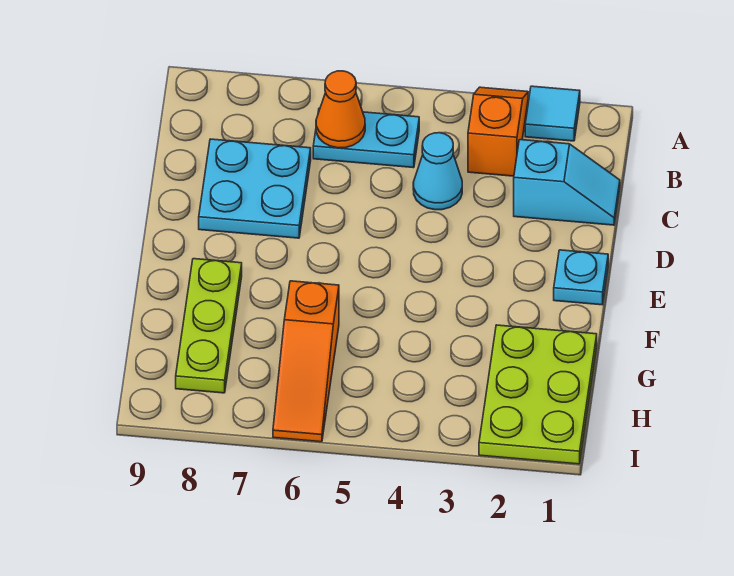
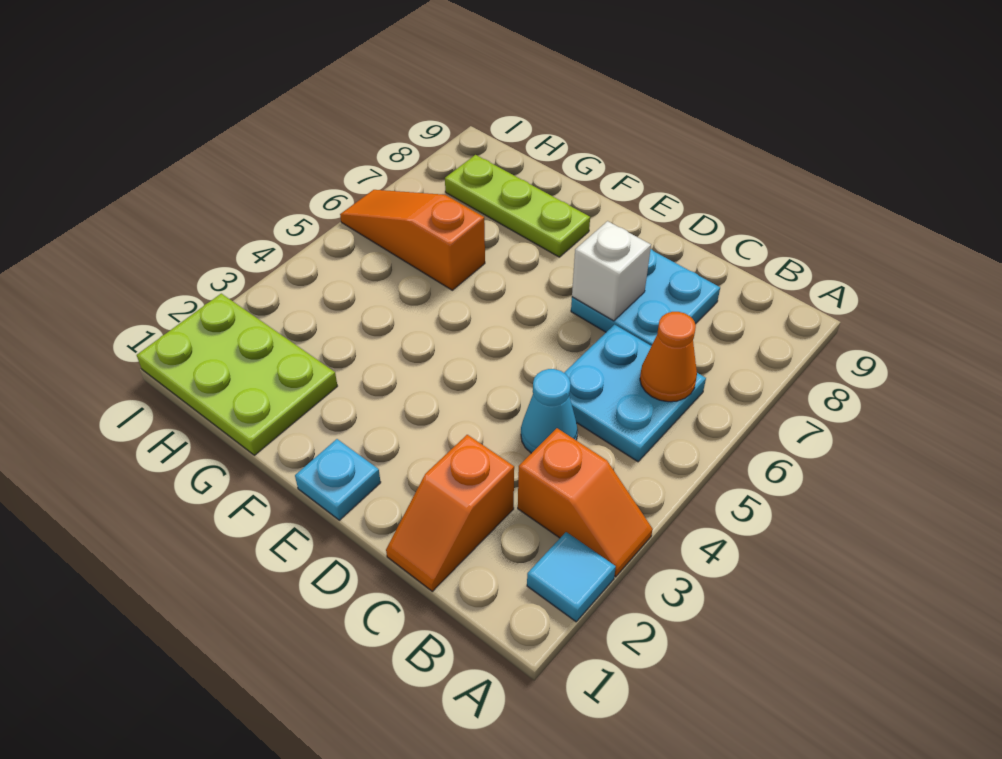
cyan 1x2 plate [313,108,419,168] -> cyan 2x2 plate [564,325,706,462]
cyan 1x2 slope [514,140,620,225] -> orange 1x2 slope [386,435,514,591]
none -> white 1x1 brick [572,221,651,321]

